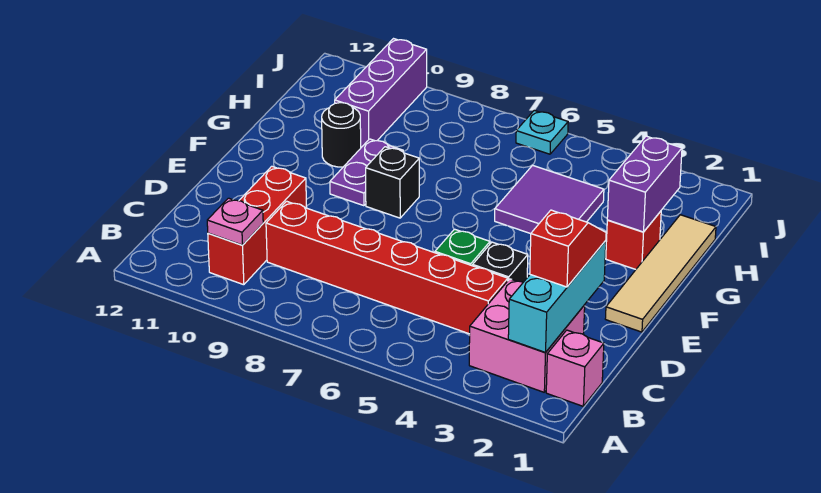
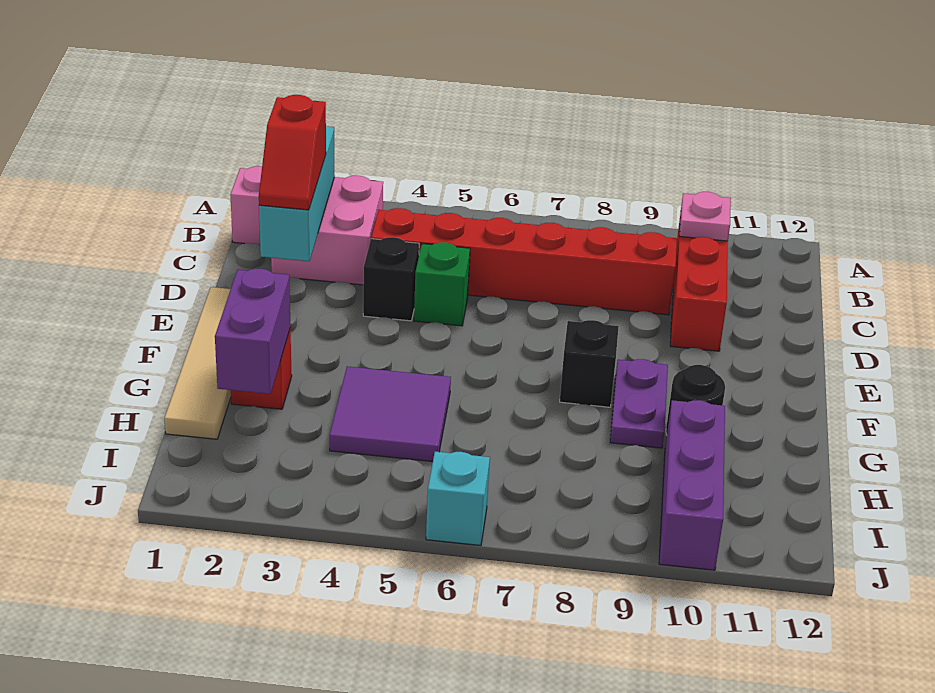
cyan 1x1 plate [516,110,568,154] -> cyan 1x1 brick [426,451,490,546]

